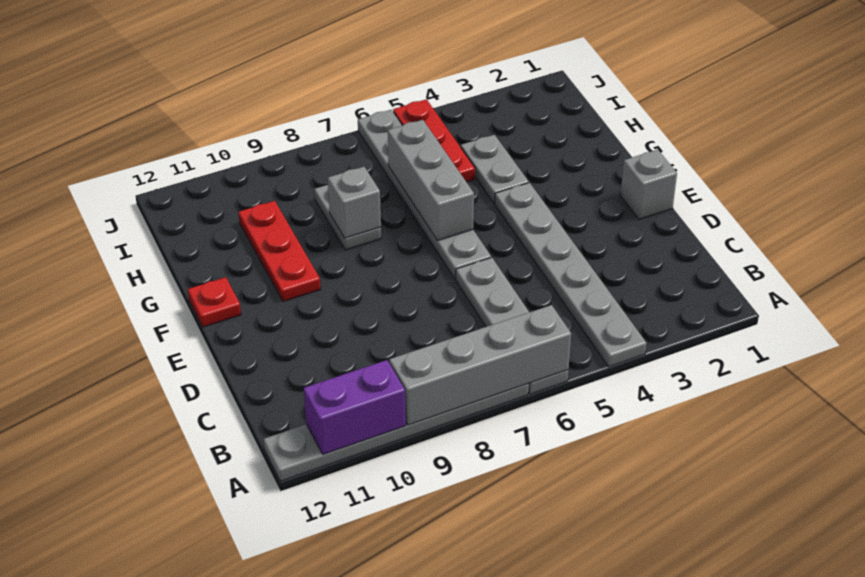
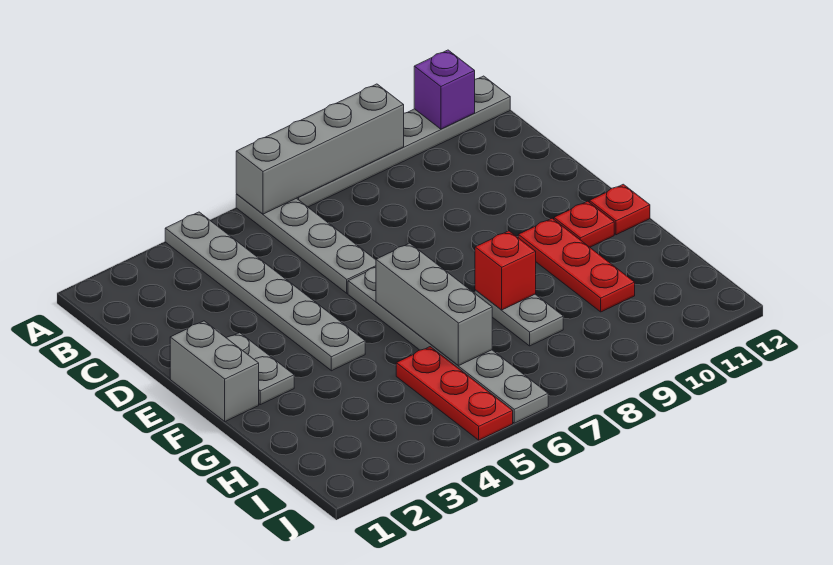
purple 1x2 brick [304,360,406,455] -> purple 1x1 brick [414,50,475,129]
grey 1x1 brick [620,150,677,219] -> grey 1x2 brick [170,321,259,421]
none -> red 1x1 plate [554,201,614,247]
grey 1x2 plate [461,135,529,203] -> grey 1x2 plate moved to [227,333,294,405]
grey 1x1 brick [328,167,381,238] -> red 1x1 brick [475,231,536,310]

